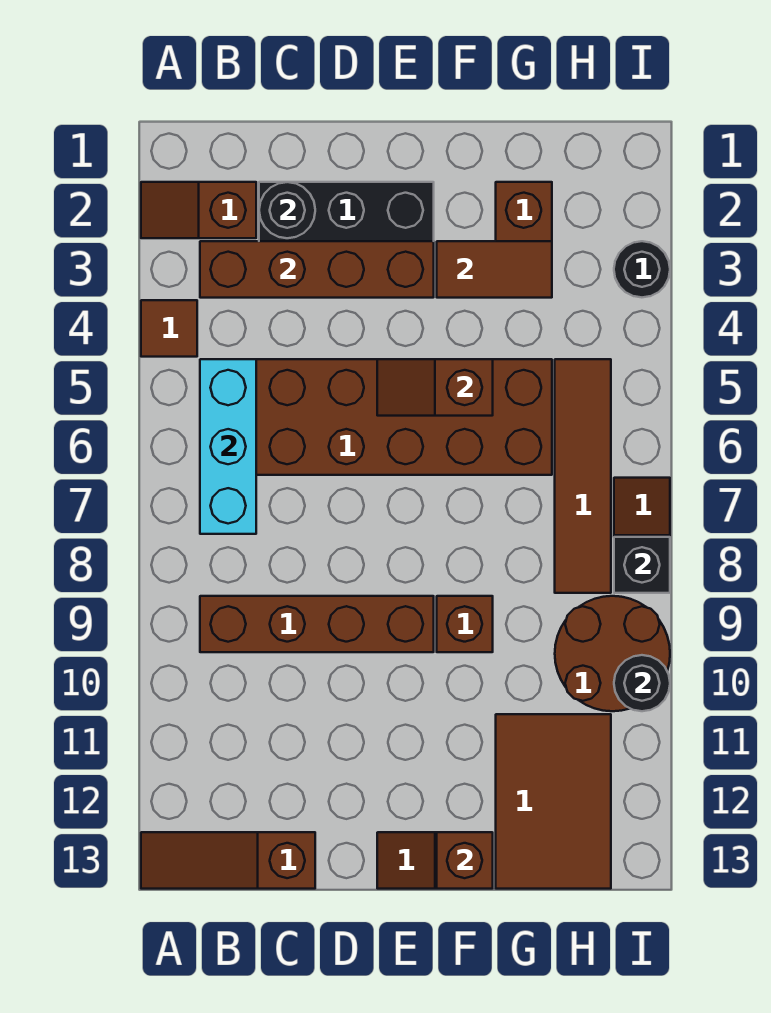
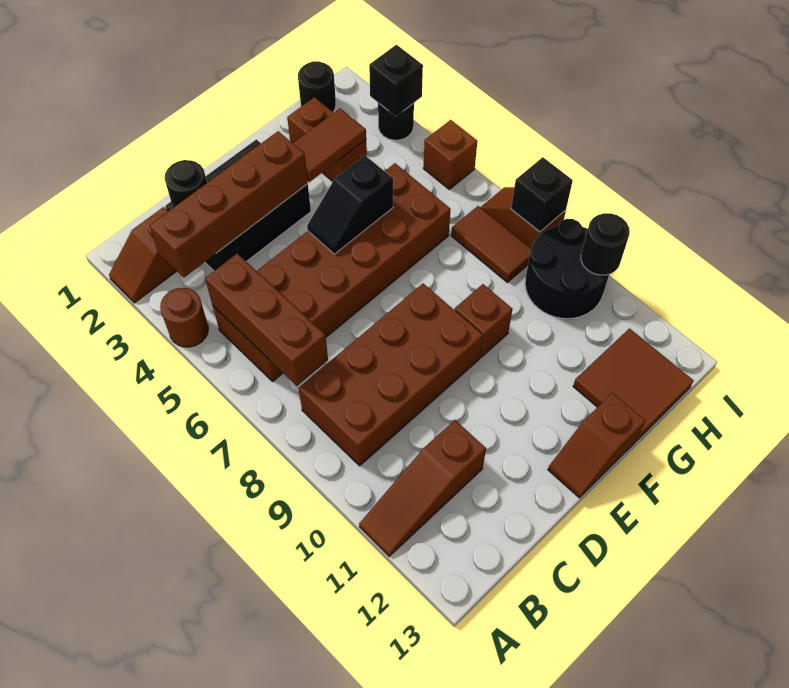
brown 1x1 tile [141,300,197,357] -> brown 1x1 round brick [160,288,208,347]
brown 1x3 slope [141,832,315,889] -> brown 1x3 slope moved to [359,420,486,556]
cyan 1x3 brick [200,359,256,534] -> brown 1x3 brick [205,253,328,386]
brown 1x4 brick [200,596,434,652] -> brown 2x4 brick [298,284,483,466]
brown 1x2 slope [377,359,493,416] -> black 1x2 slope [307,156,393,254]
brown 1x1 brick [437,832,493,889] -> brown 1x1 brick moved to [423,120,477,189]
brown 2x3 tile [496,714,611,889] -> brown 2x2 tile [573,329,694,441]
none -> black 1x1 round brick [298,61,336,112]
brown 1x4 tile [555,359,611,593] -> brown 1x2 tile [451,206,531,282]
brown 2x2 round brick [555,596,670,711] -> black 2x2 round brick [525,219,609,319]
none -> black 1x1 brick [369,45,423,116]

